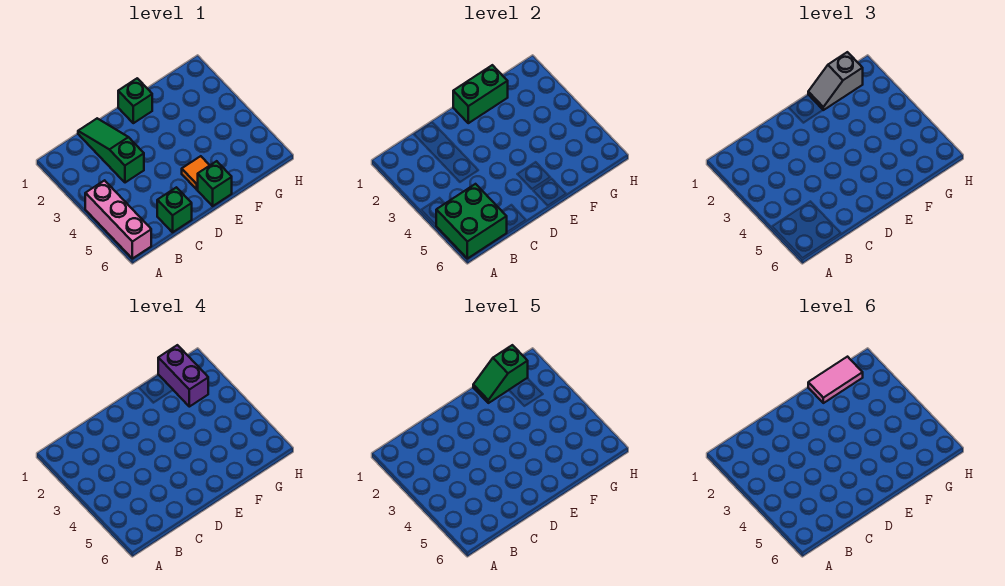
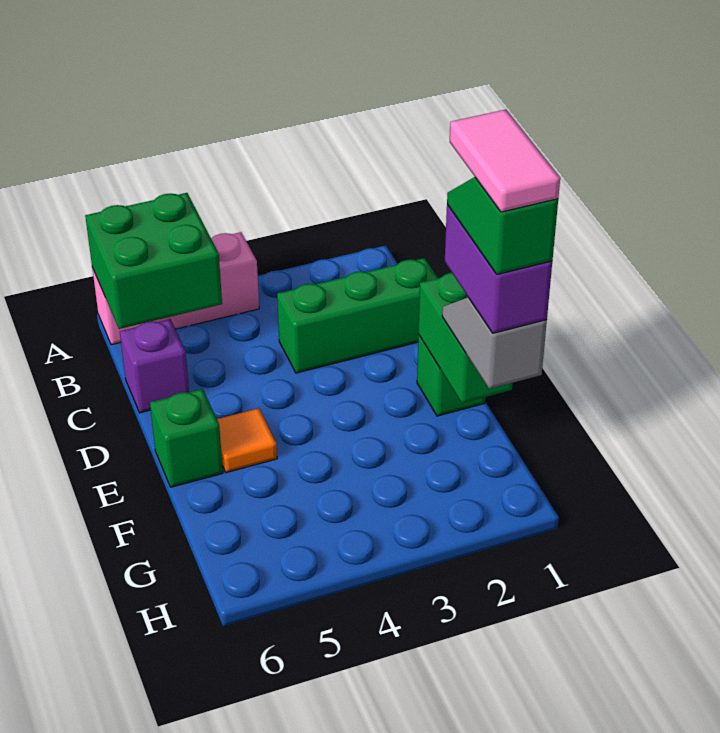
green 1x3 slope [78,118,144,183] -> green 1x3 brick [277,258,438,373]
green 1x1 brick [157,187,192,232] -> purple 1x1 brick [120,319,189,413]
purple 1x2 brick [158,345,208,407] -> purple 1x2 brick turned to [445,205,552,333]

